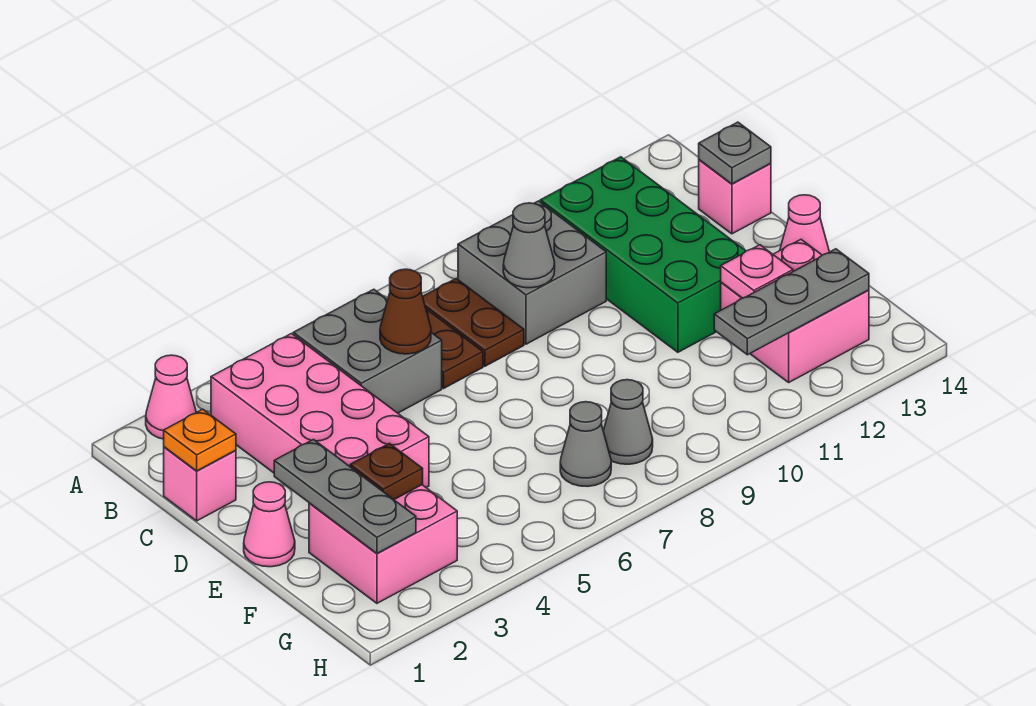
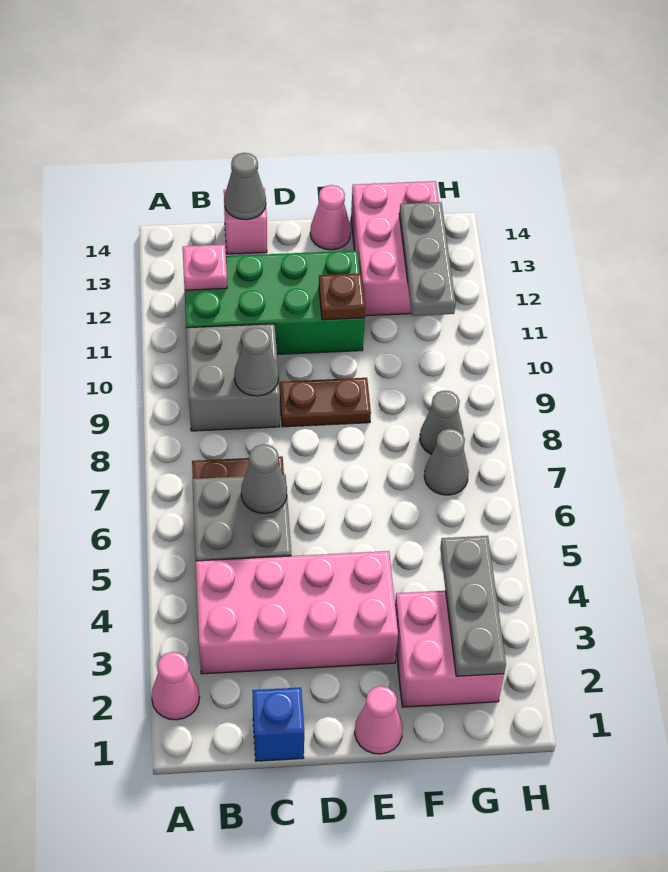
brown 1x2 plate [423,279,524,366] -> brown 1x2 plate moved to [279,378,371,427]
pink 1x1 brick [164,447,236,521] -> blue 1x1 brick [252,687,304,761]
orange 1x1 plate [164,409,236,471] -> none
brown 1x1 cone [380,269,431,354] -> grey 1x1 cone [241,444,287,514]
grey 1x1 plate [699,122,771,184] -> grey 1x1 cone [224,153,266,220]
grey 1x3 plate [274,440,416,553] -> grey 1x3 plate turned to [440,536,506,676]
brown 1x1 plate [350,444,423,500] -> brown 1x1 plate moved to [319,273,365,320]
pink 2x2 brick [721,240,869,382] -> pink 2x3 brick [351,181,439,316]
pink 1x1 plate [721,245,793,298] -> pink 1x1 plate moved to [183,245,227,290]

